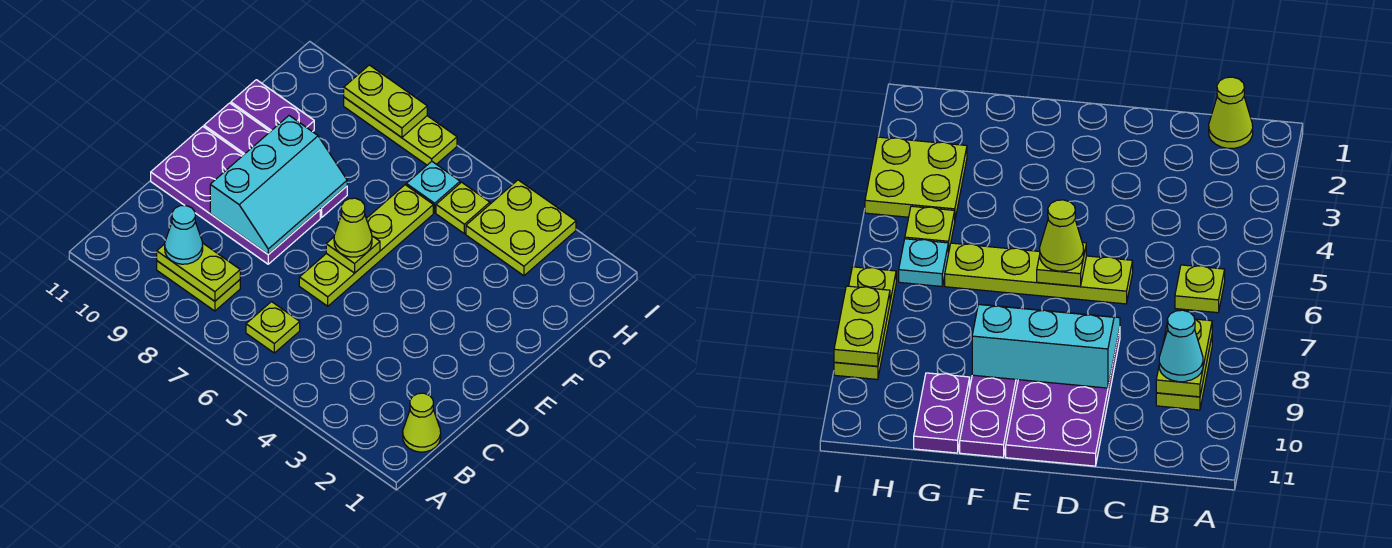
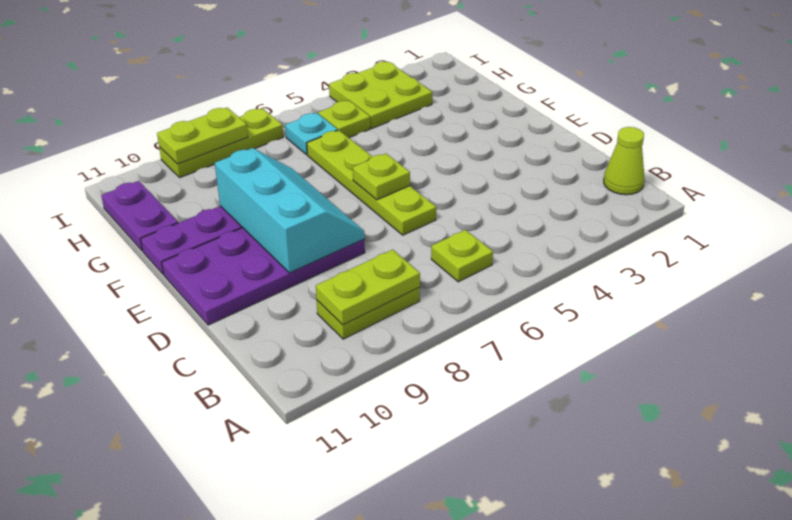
cyan 1x1 cone [165,206,203,264] -> none
lime 1x1 cone [334,198,372,257] -> none
purple 1x2 plate [231,80,314,132] -> purple 1x2 plate turned to [101,181,178,251]

